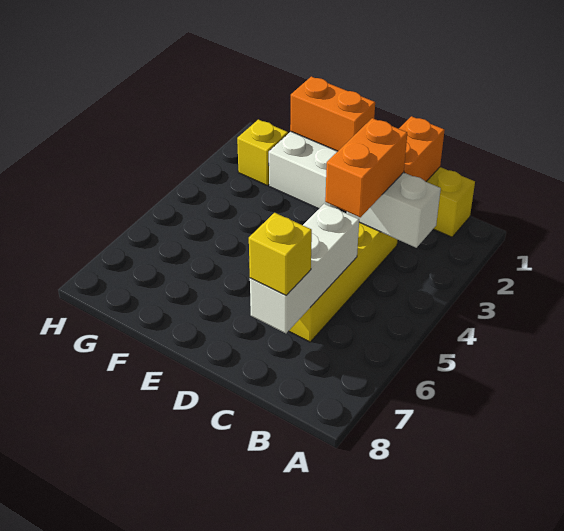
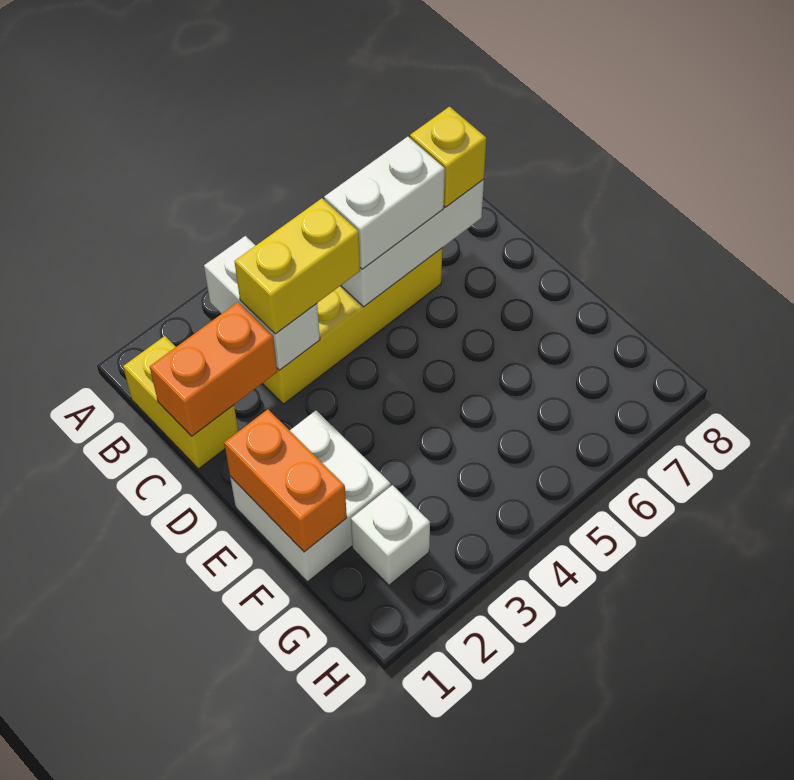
orange 1x2 brick [325,118,407,217] -> yellow 1x2 brick [234,198,360,334]
none -> white 1x2 brick [324,137,445,269]
yellow 1x1 brick [237,120,288,186] -> white 1x1 brick [351,485,430,585]

